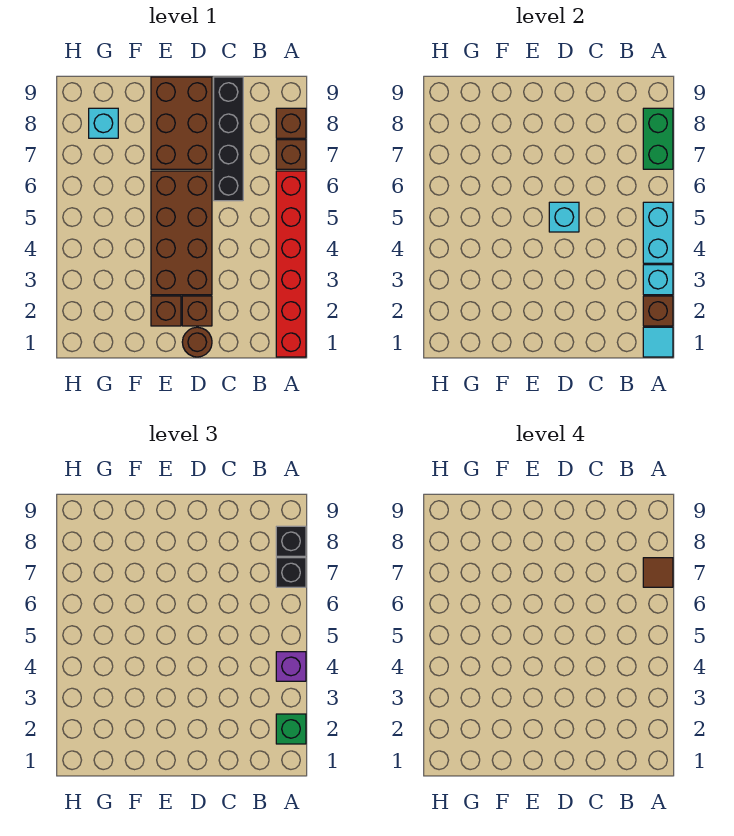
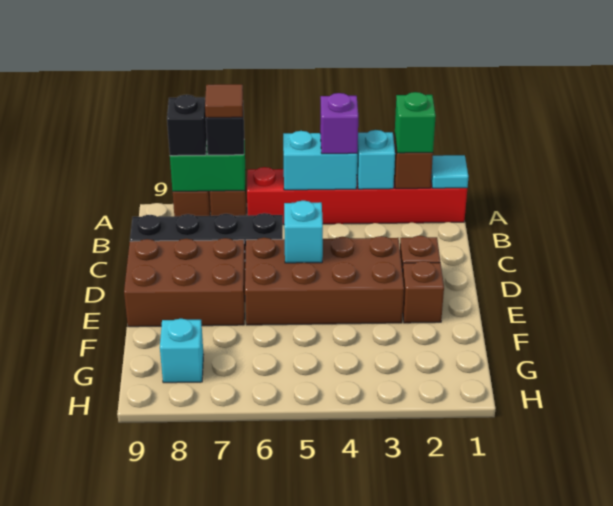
brown 1x1 round brick [182,327,212,357] -> none

